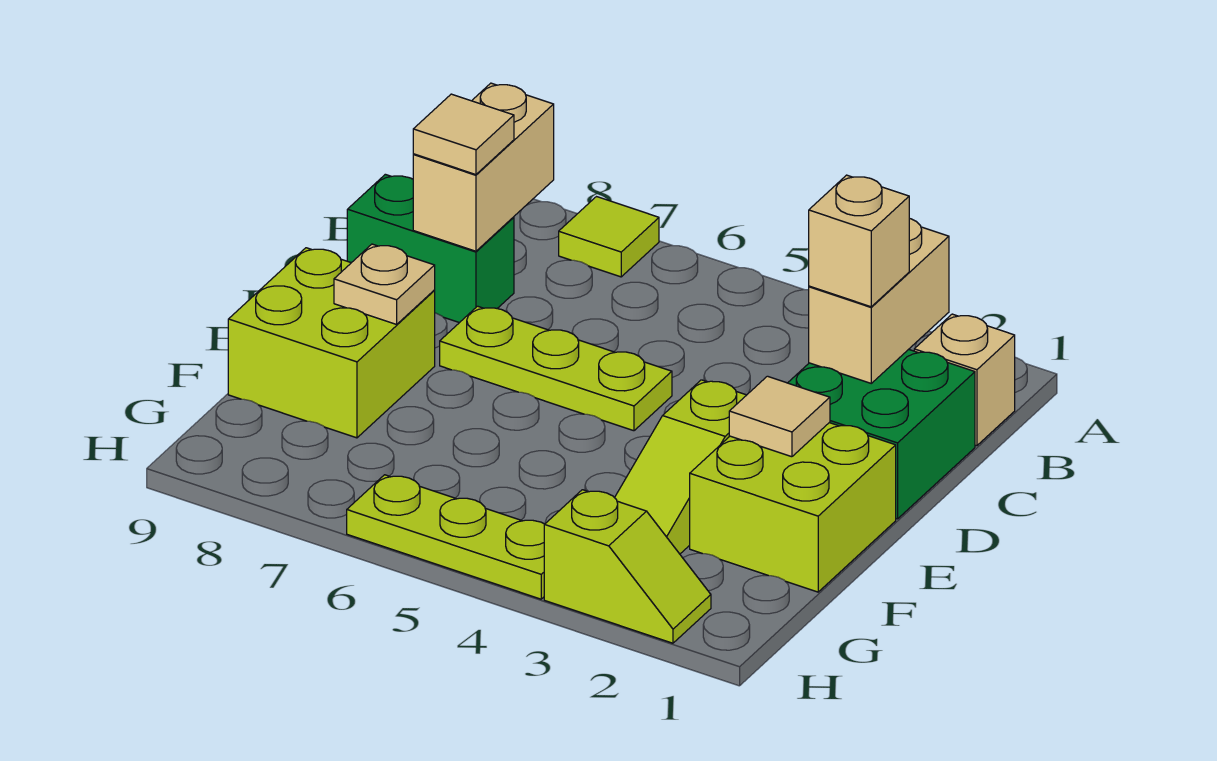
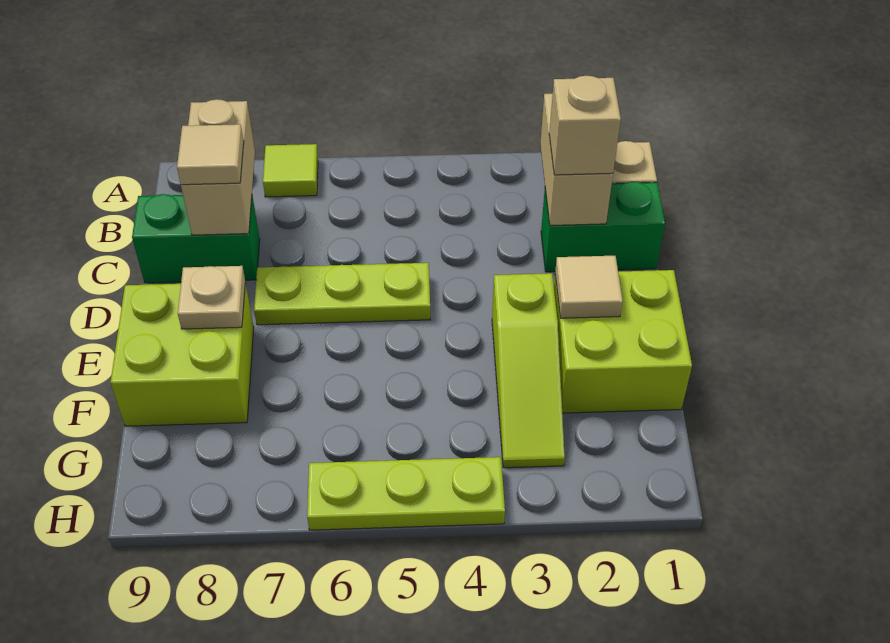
green 2x2 brick [788,349,975,519] -> green 1x2 brick [541,182,665,272]
lime 1x2 slope [544,490,711,643] -> none

